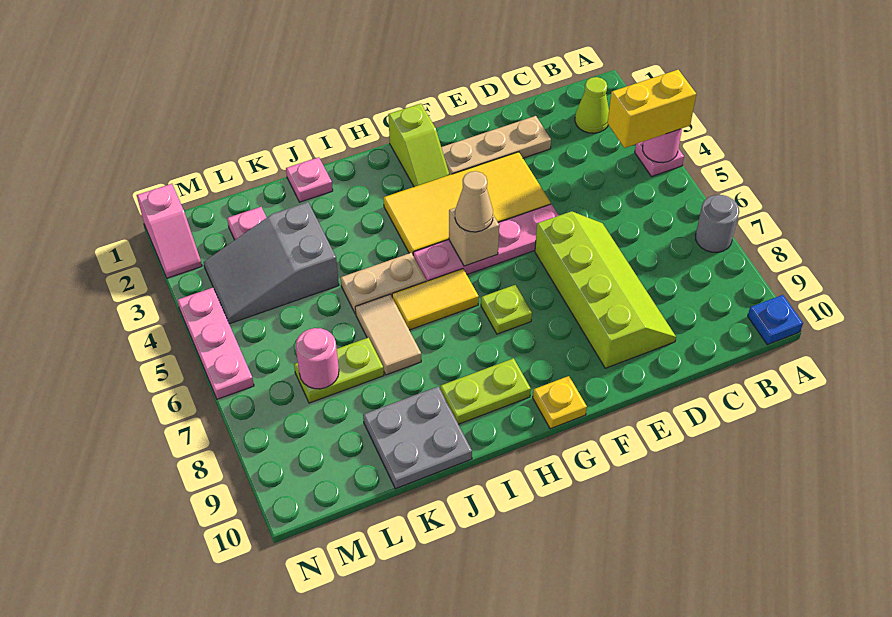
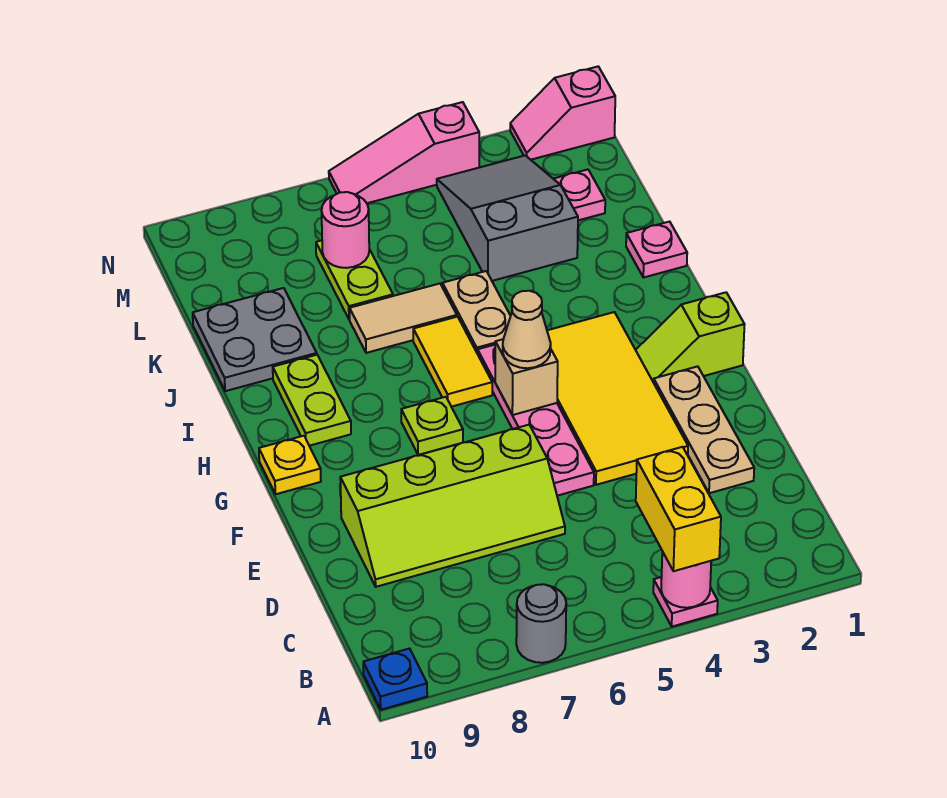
lime 1x1 cone [575,77,609,133] -> none
pink 1x3 plate [177,288,254,399] -> pink 1x3 slope [329,102,479,203]

